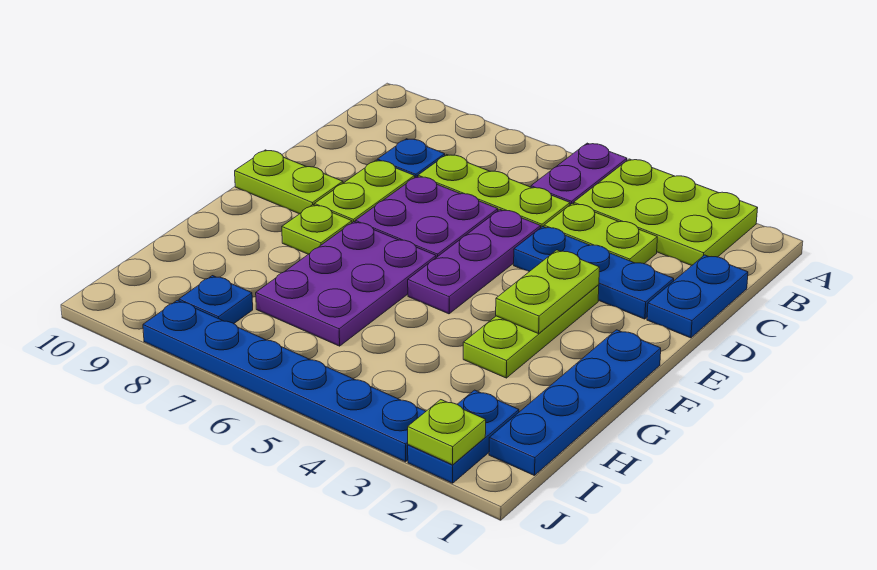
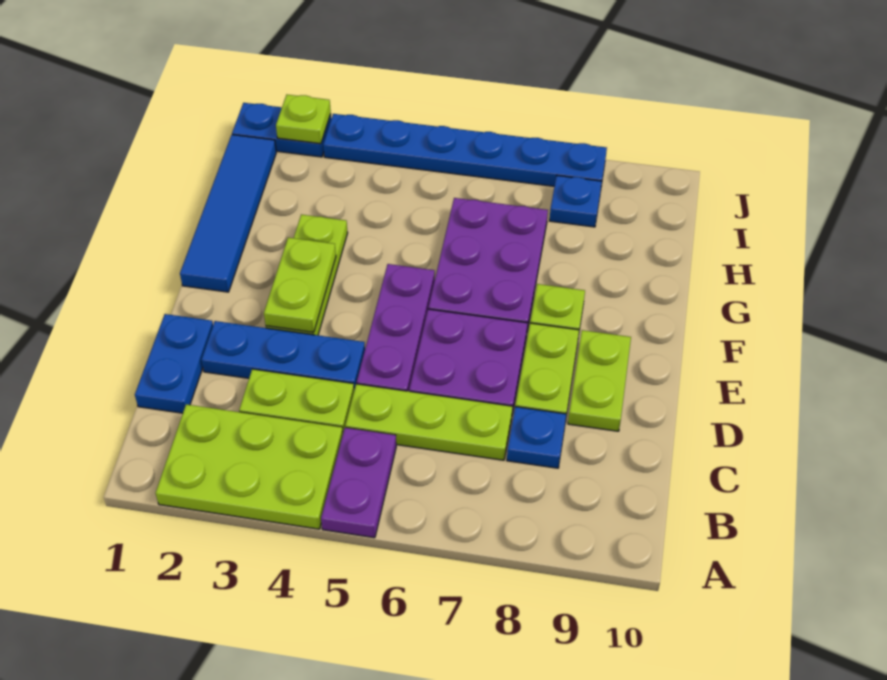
lime 1x2 plate [235,150,343,214] -> lime 1x2 plate turned to [568,330,631,431]
blue 1x4 plate [489,330,661,476] -> blue 1x4 tile [180,135,276,292]
blue 1x2 plate [408,390,519,483] -> blue 1x2 plate turned to [232,103,331,157]

